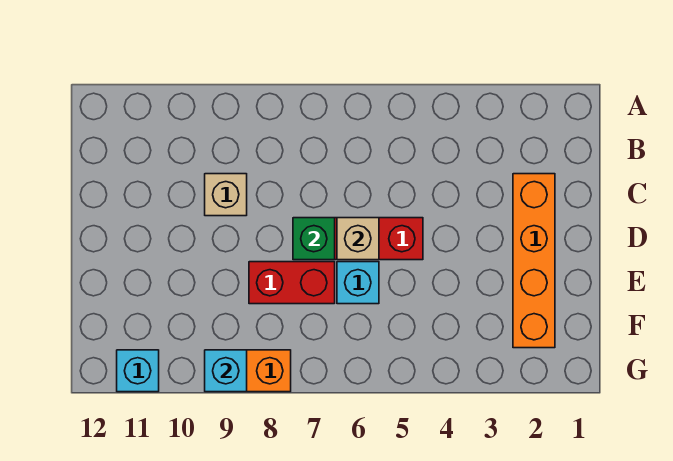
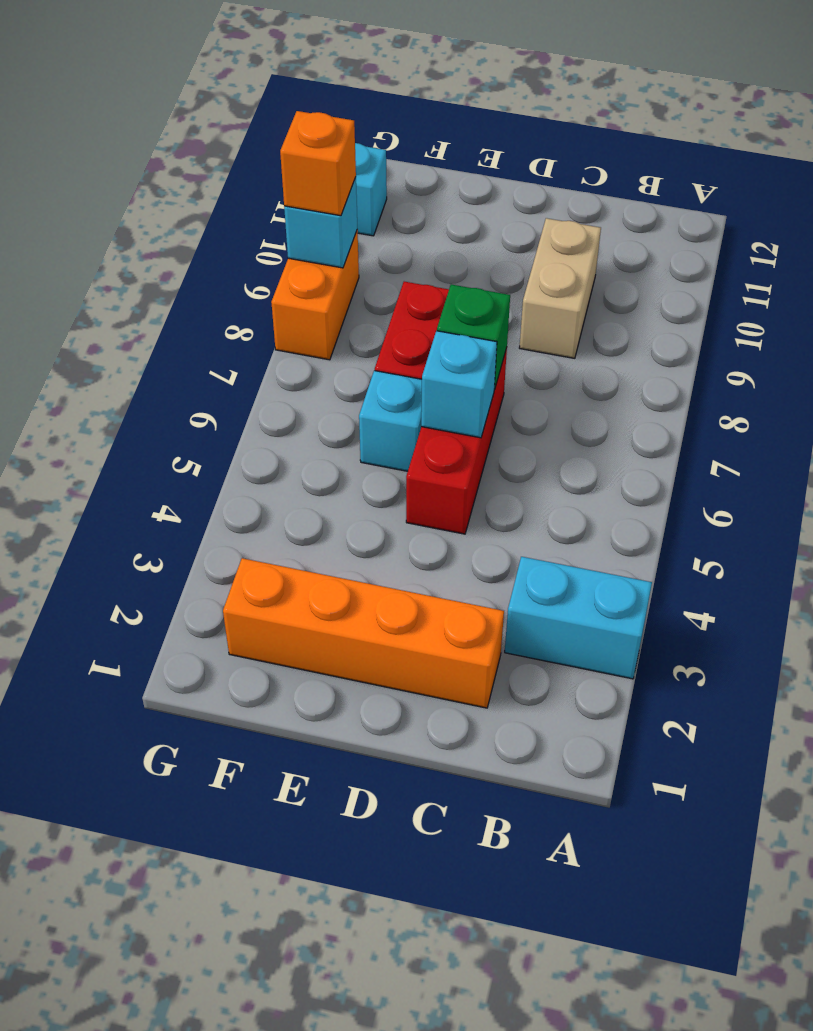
none -> cyan 1x2 brick [505,557,652,679]
tan 1x1 brick [205,174,247,216] -> tan 1x2 brick [519,218,601,358]
tan 1x1 brick [337,218,379,260] -> cyan 1x1 brick [421,331,497,438]
none -> orange 1x1 brick [280,111,356,216]

